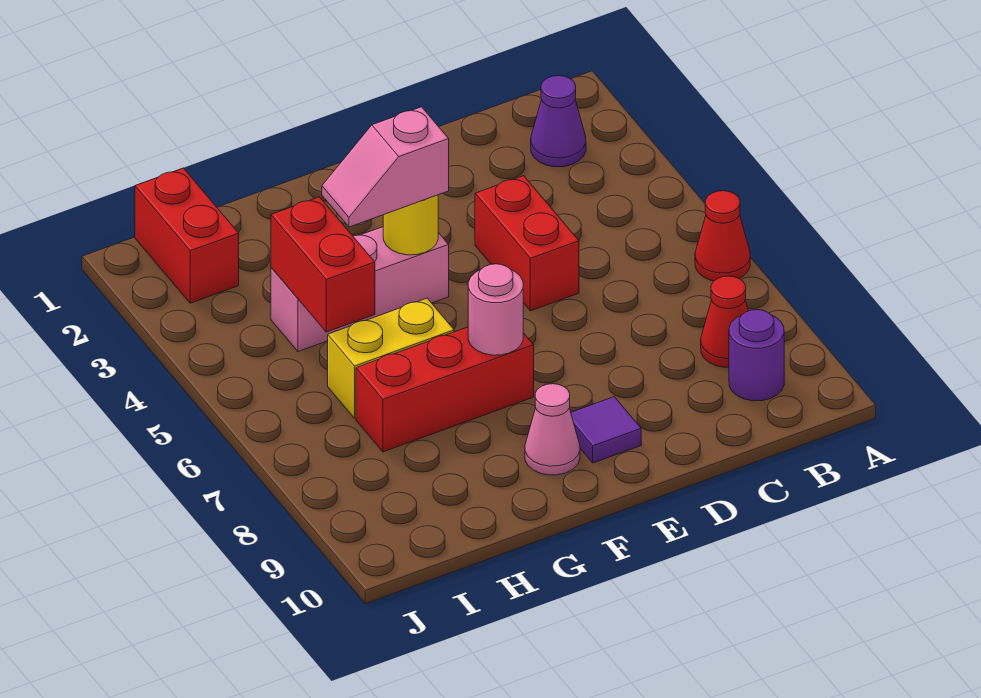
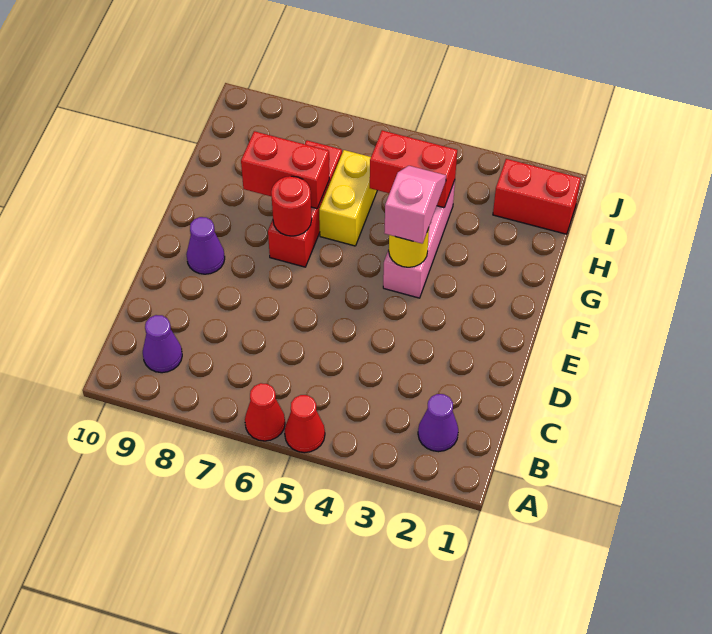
red 1x1 cone [701,276,748,367] -> red 1x1 cone moved to [285,395,325,453]
purple 1x1 round brick [729,310,784,401] -> purple 1x1 cone [143,315,182,373]
red 1x2 brick [475,176,579,311] -> red 1x2 brick moved to [241,131,329,209]
purple 1x1 tile [571,397,641,463] -> purple 1x1 cone [186,217,225,274]
pink 1x1 round brick [468,264,523,355] -> red 1x1 round brick [271,176,312,236]
pink 1x1 cone [525,384,580,475] -> none

